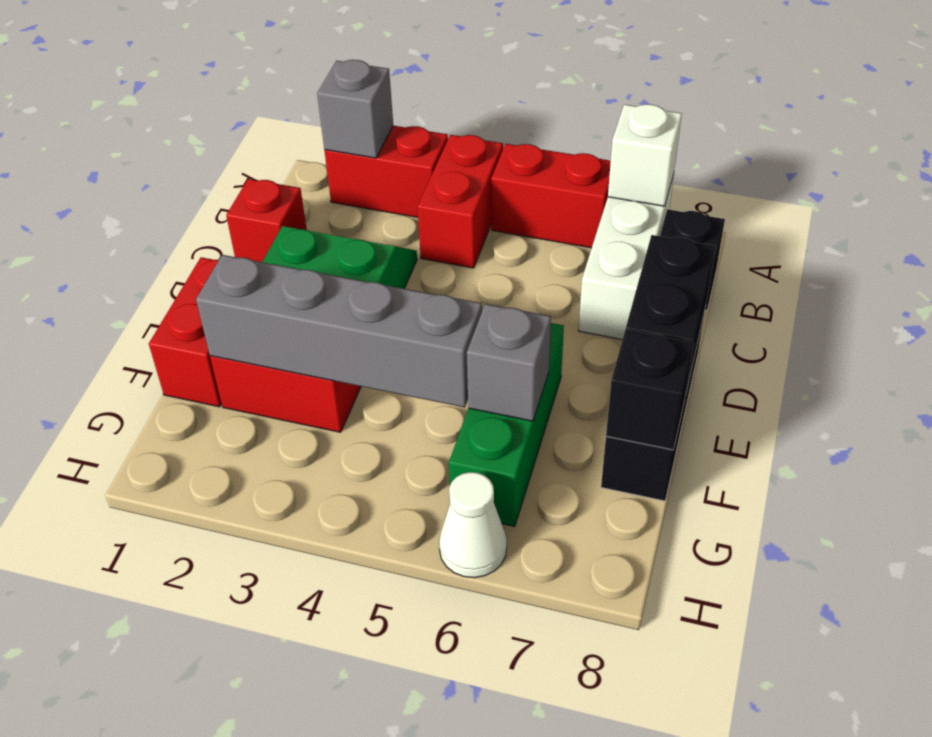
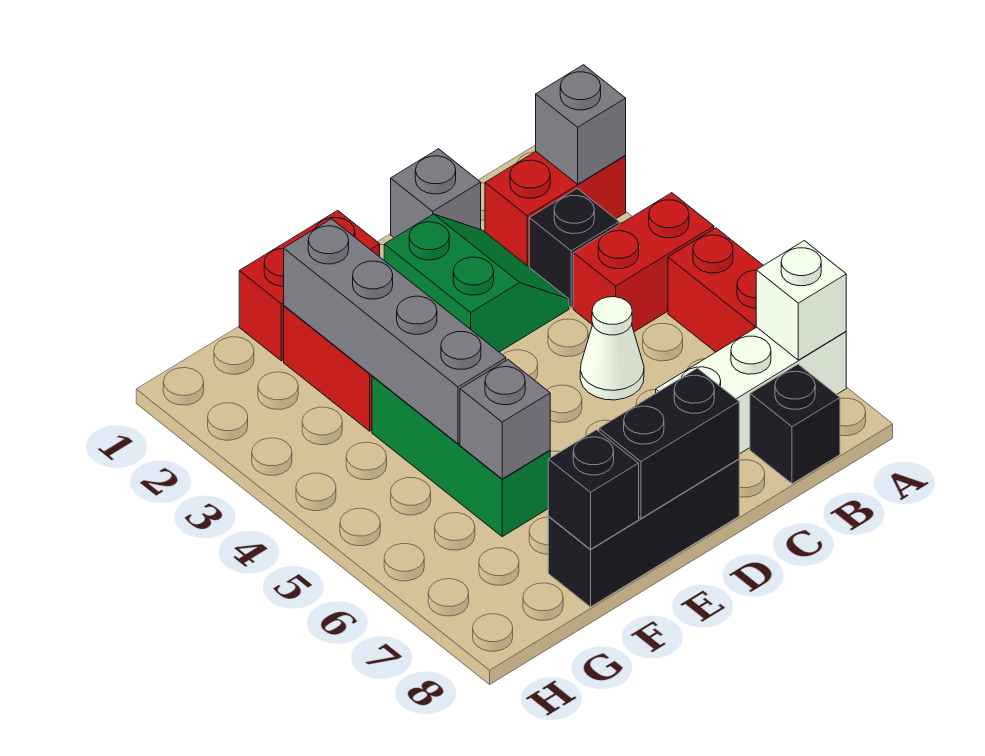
red 1x2 brick [324,126,448,217] -> red 1x2 brick turned to [485,152,626,267]
none -> black 1x1 brick [529,188,619,308]
red 1x1 brick [226,179,307,262] -> grey 1x1 brick [391,149,481,238]
green 1x3 brick [449,323,564,527] -> green 1x3 brick turned to [372,376,550,536]
white 1x1 cone [439,472,507,578] -> white 1x1 cone moved to [580,297,644,400]

